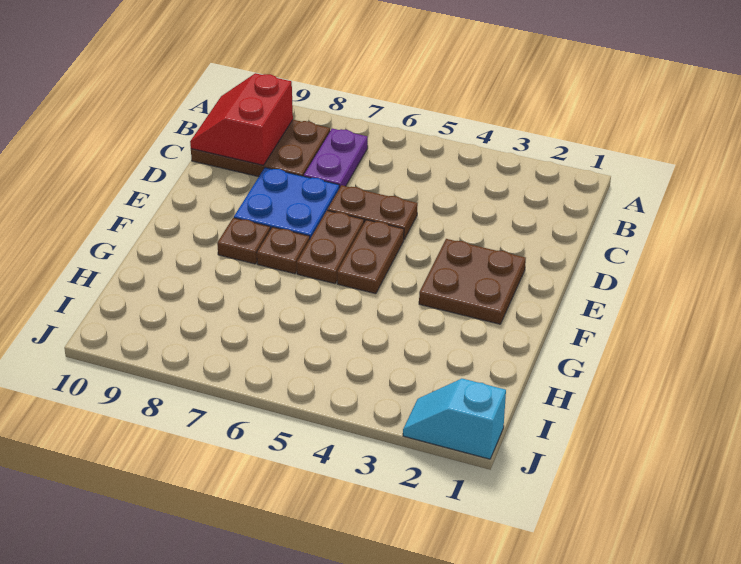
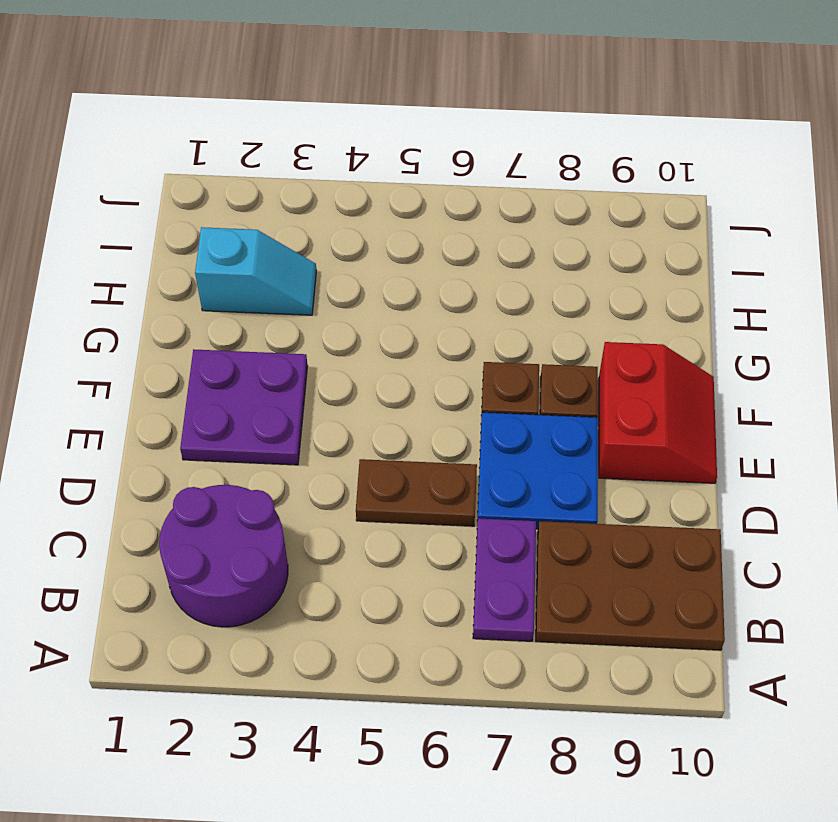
none -> purple 2x2 round brick [159,485,288,627]
red 2x2 slope [190,73,293,165] -> red 2x2 slope moved to [599,342,717,483]
brown 2x2 plate [419,239,526,324] -> purple 2x2 plate [180,349,308,465]
brown 1x2 plate [337,220,404,294] -> none
brown 1x2 plate [297,211,364,284] -> none
cyan 1x2 slope [403,379,506,459] -> cyan 1x2 slope moved to [195,227,317,315]

